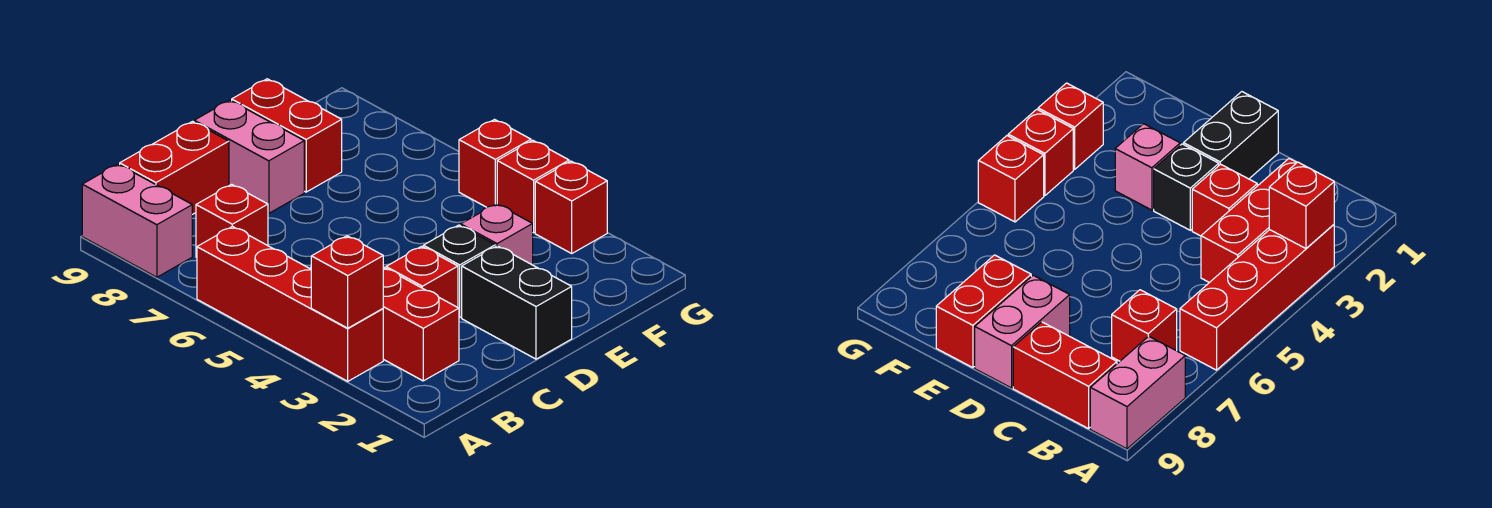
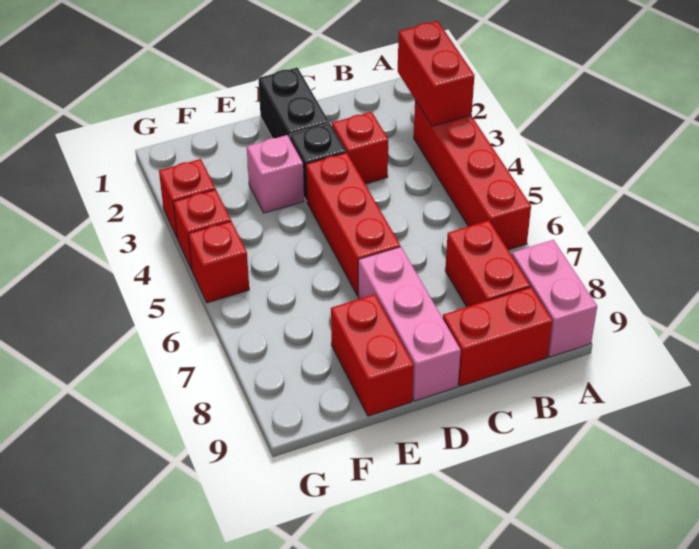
red 1x1 brick [311,236,383,328] -> red 1x2 brick [398,21,474,126]
red 1x3 brick [383,267,459,381] -> red 1x3 brick moved to [306,153,400,296]
red 1x1 brick [196,184,268,257] -> red 1x2 brick [445,221,530,307]
pink 1x2 brick [194,100,304,213] -> pink 1x3 brick [358,247,461,401]

